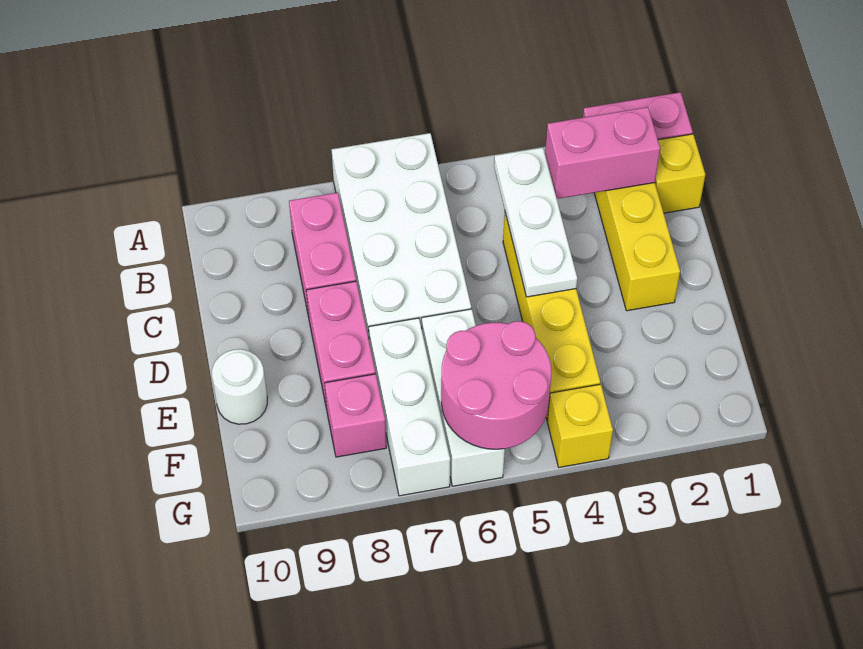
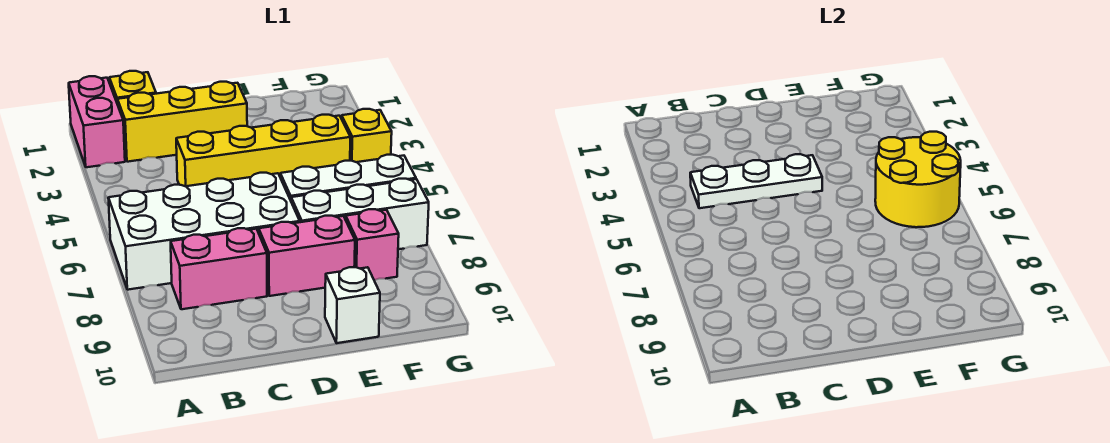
pink 1x2 brick [545,107,660,199] -> none
white 1x1 round brick [212,349,267,424] -> white 1x1 brick [325,267,380,343]
pink 2x2 round brick [441,321,551,449] -> yellow 2x2 round brick [875,132,961,227]

